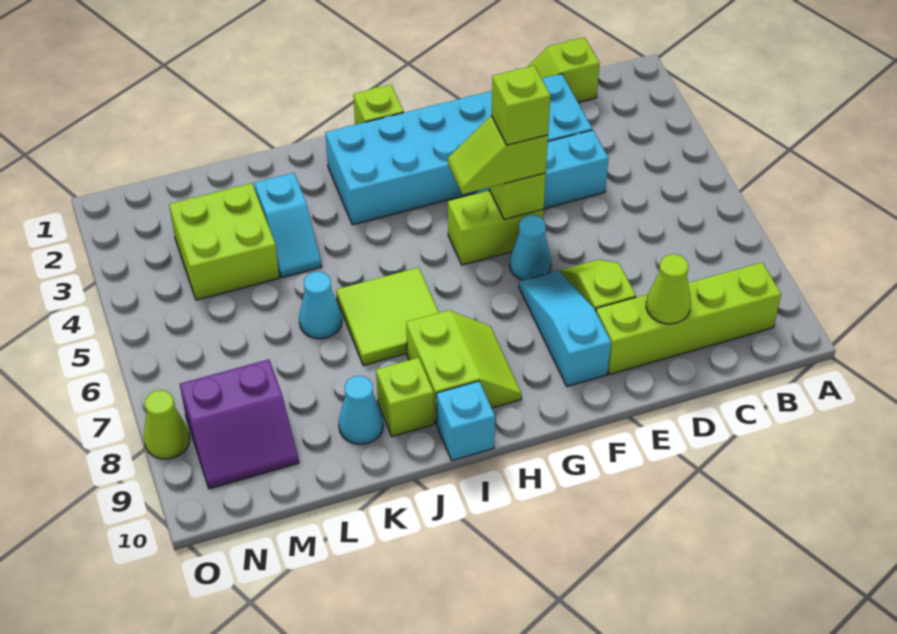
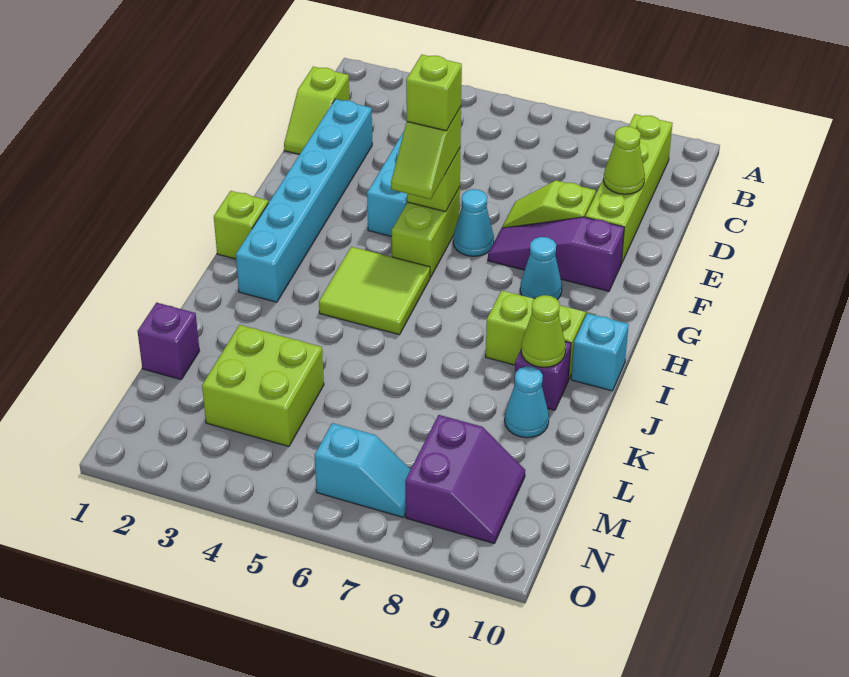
cyan 2x6 brick [325,74,592,225] -> cyan 1x6 brick [236,99,372,302]
cyan 1x3 slope [519,271,611,387] -> purple 1x3 slope [488,217,624,291]
lime 2x2 tile [336,267,439,366] -> lime 2x2 tile moved to [319,247,430,335]
lime 1x1 brick [376,358,434,436] -> purple 1x1 brick [514,341,571,410]
cyan 1x2 slope [254,173,321,278] -> cyan 1x2 slope moved to [315,423,411,517]
cyan 1x1 cone [299,272,342,339] -> cyan 1x1 cone moved to [520,237,562,300]
none -> purple 1x1 brick [138,303,200,380]
lime 1x1 cone [144,390,190,459] -> lime 1x1 cone moved to [521,295,566,367]

